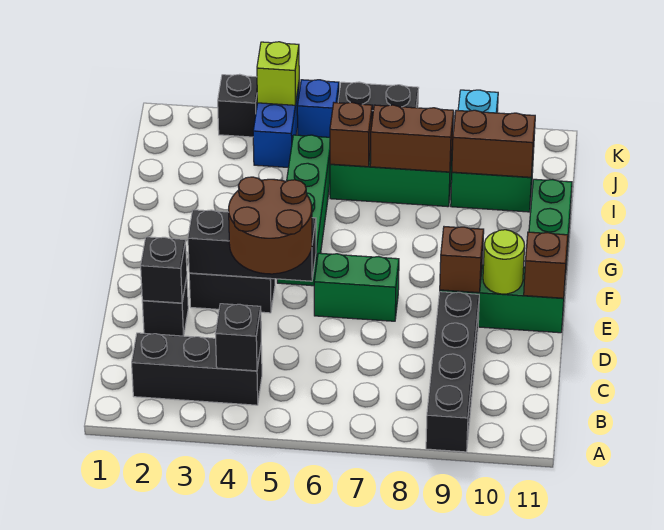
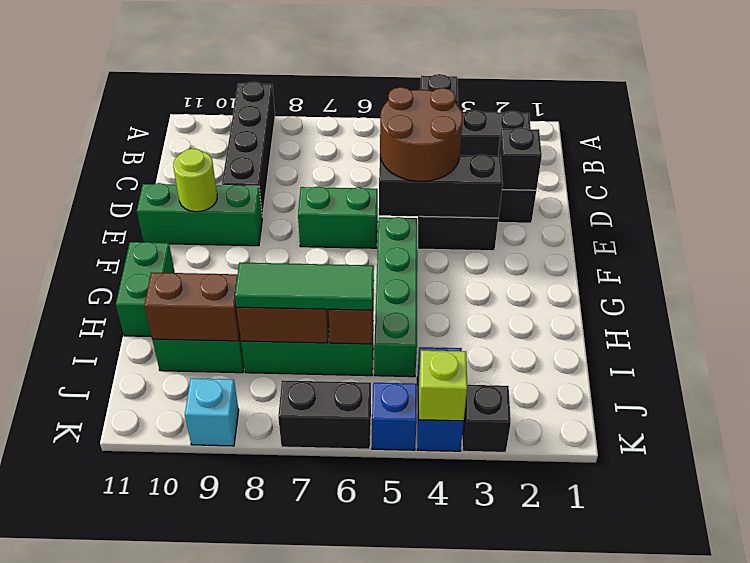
brown 1x1 brick [440,227,484,293] -> none
brown 1x1 brick [524,232,568,298] -> none
none -> green 1x3 tile [235,263,374,310]

